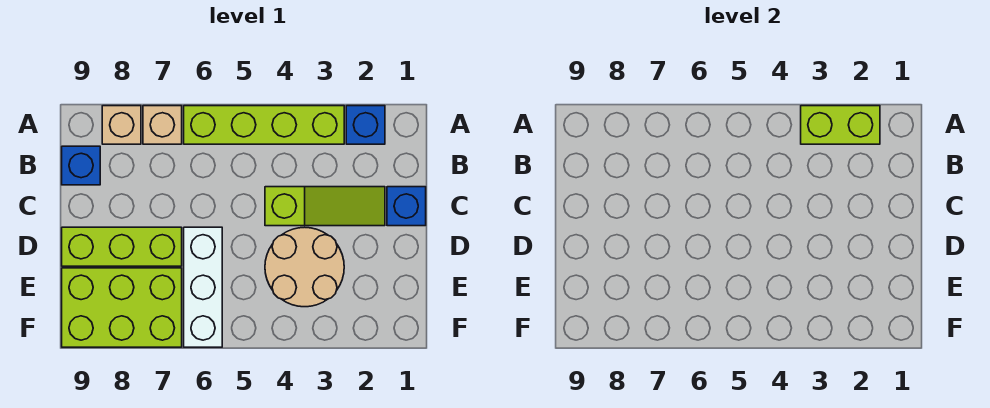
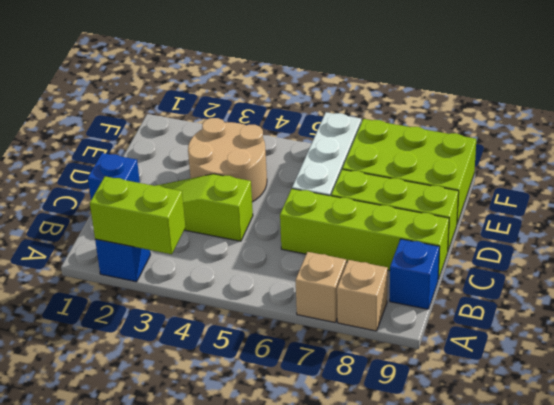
lime 1x4 brick [184,106,344,144] -> lime 1x4 brick moved to [280,189,449,280]

